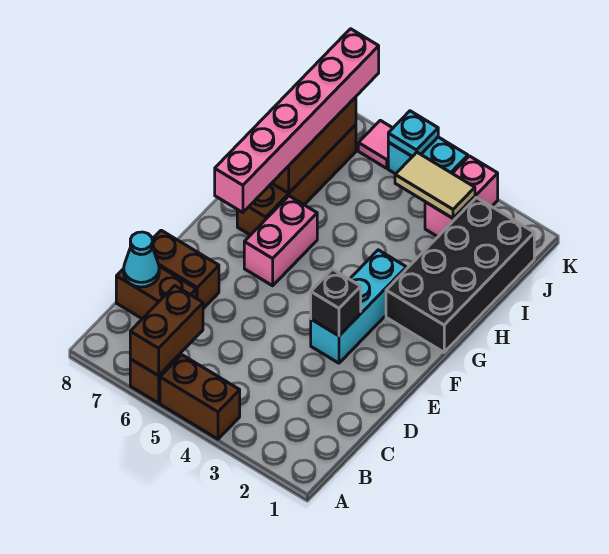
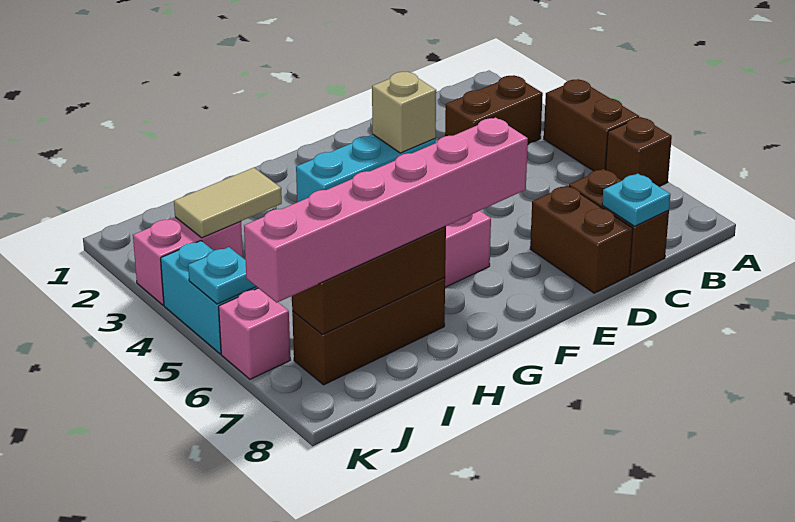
brown 1x2 brick [130,286,203,376] -> brown 1x2 brick moved to [445,76,543,144]
cyan 1x1 cone [124,232,159,287] -> cyan 1x1 plate [602,173,670,226]
black 1x1 brick [311,269,361,336] -> tan 1x1 brick [372,71,436,153]
black 2x4 brick [386,197,534,352] -> none
brown 1x4 brick [237,125,356,235] -> brown 1x3 brick [292,278,445,385]
tan 1x2 tile [395,152,475,218] -> tan 1x2 tile turned to [174,168,282,238]
pink 1x1 tile [358,120,393,168] -> pink 1x1 brick [219,288,290,379]

